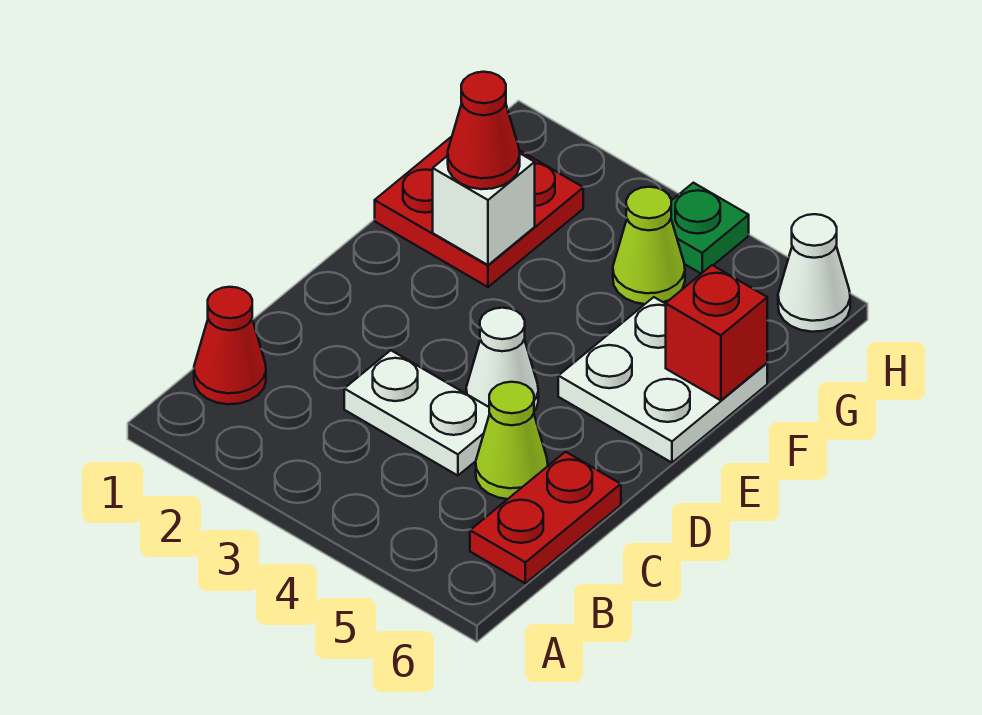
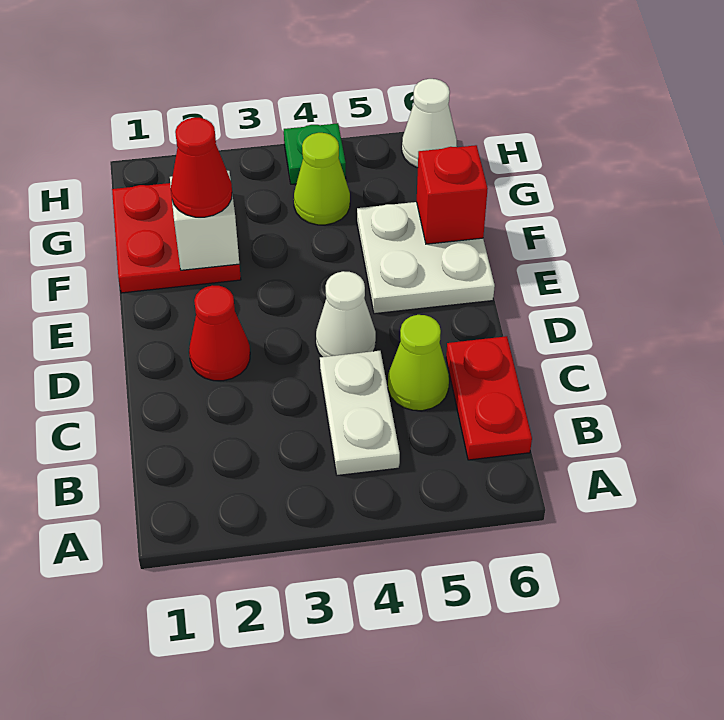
red 1x1 cone [194,287,266,404] -> red 1x1 cone moved to [189,285,250,381]
white 1x2 plate [344,350,490,476] -> white 1x2 plate turned to [320,351,400,475]

